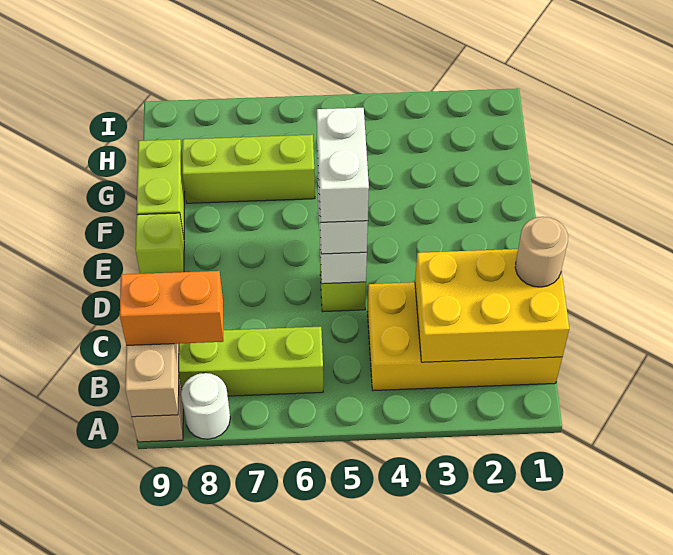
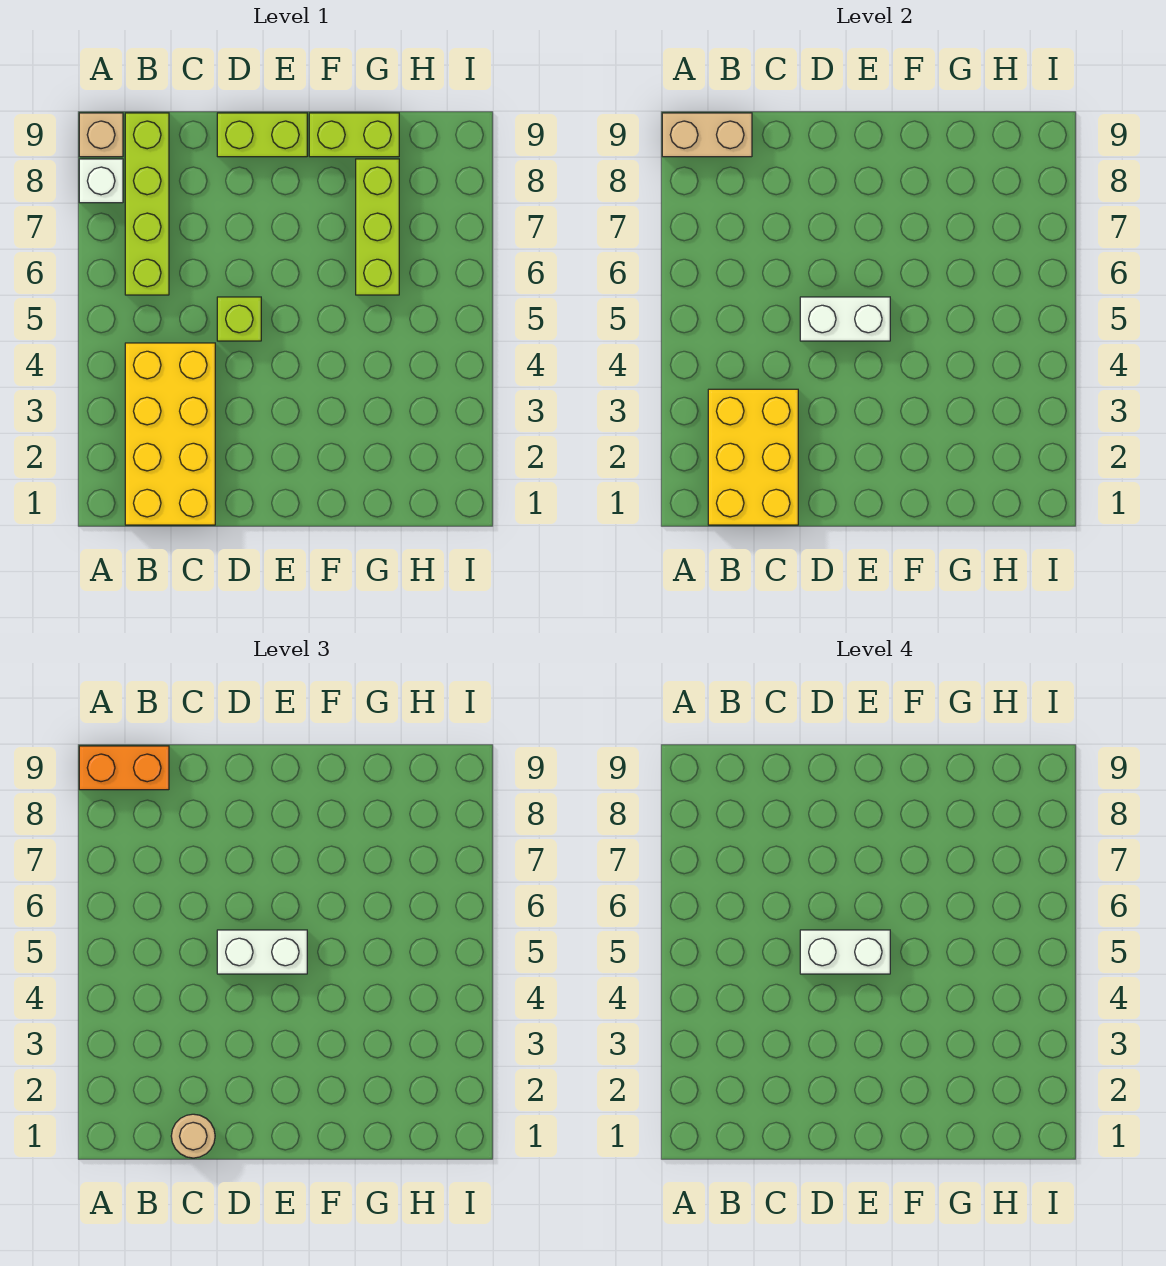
white 1x1 round brick [181,373,230,439] -> white 1x1 brick [79,159,123,203]
orange 1x2 brick [120,271,223,345] -> orange 1x2 brick turned to [79,746,169,790]
lime 1x1 brick [136,213,184,274] -> lime 1x2 brick [217,113,307,157]

